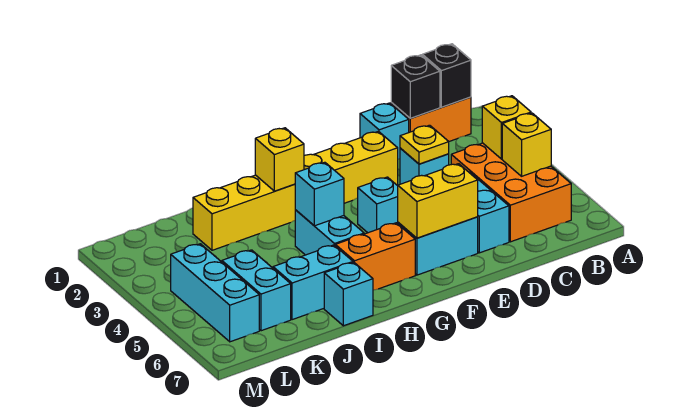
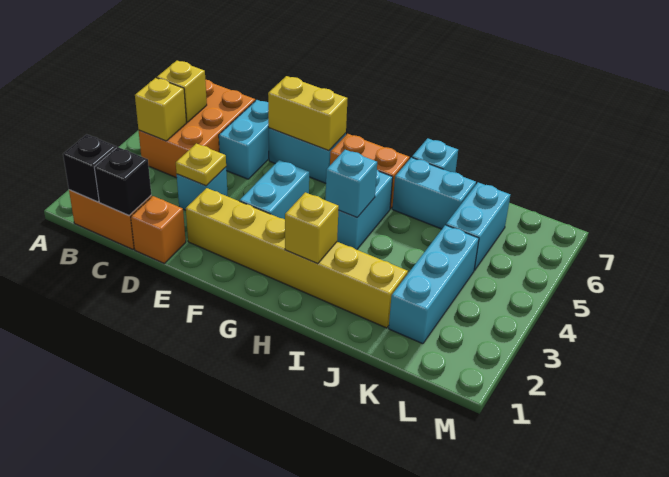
cyan 1x1 brick [360,103,409,159] -> orange 1x1 brick [131,196,186,263]
cyan 1x1 brick [358,177,398,233] -> cyan 1x2 brick [240,160,309,219]
cyan 1x3 brick [171,244,259,342] -> cyan 1x3 brick moved to [389,225,479,344]

